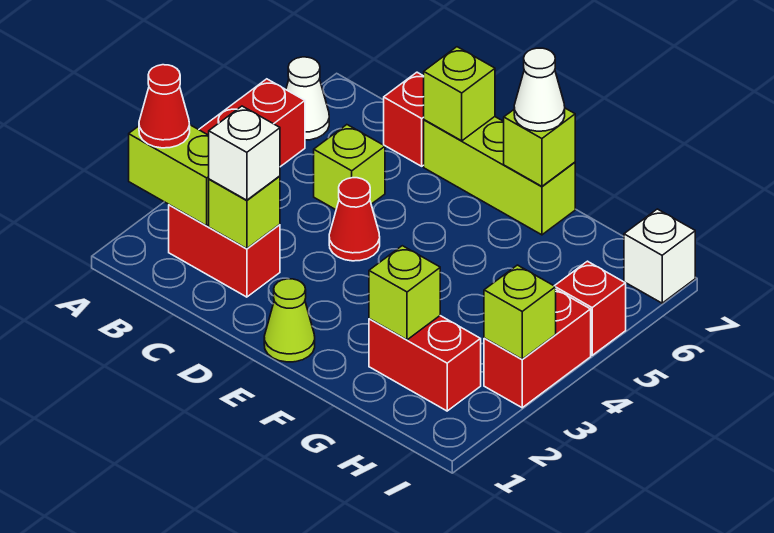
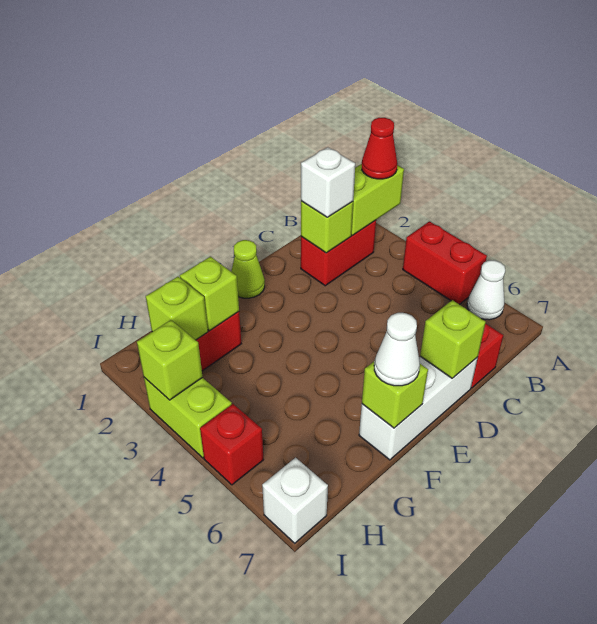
lime 1x1 brick [314,125,385,210] -> lime 1x1 brick moved to [146,277,208,340]
red 1x1 cone [329,178,380,261] -> none
lime 1x3 brick [424,117,575,235] -> white 1x3 brick [359,356,478,460]
red 1x2 brick [484,290,591,408] -> lime 1x2 brick [144,378,232,458]

